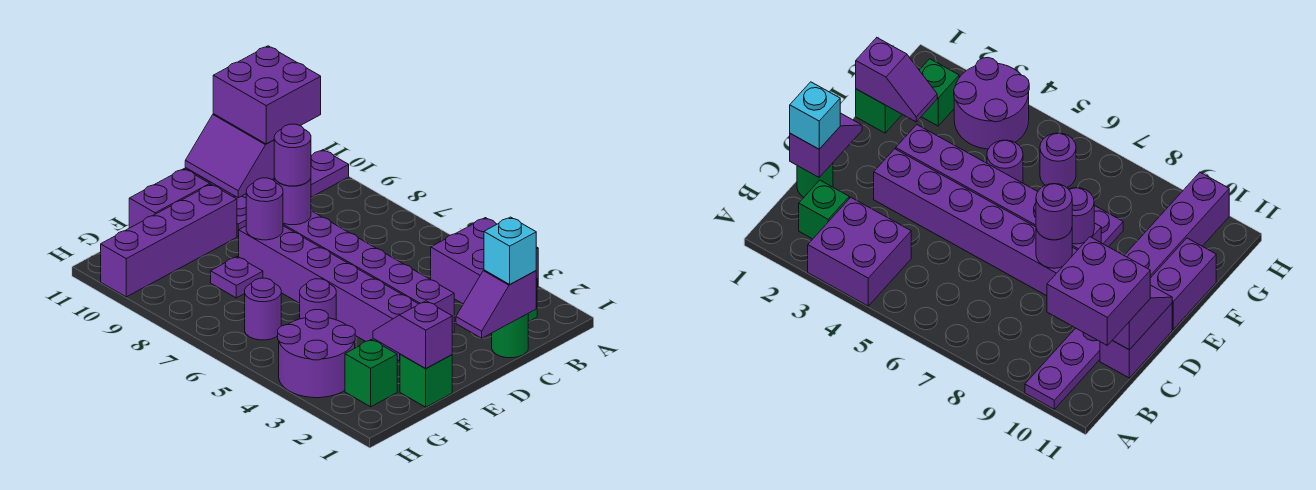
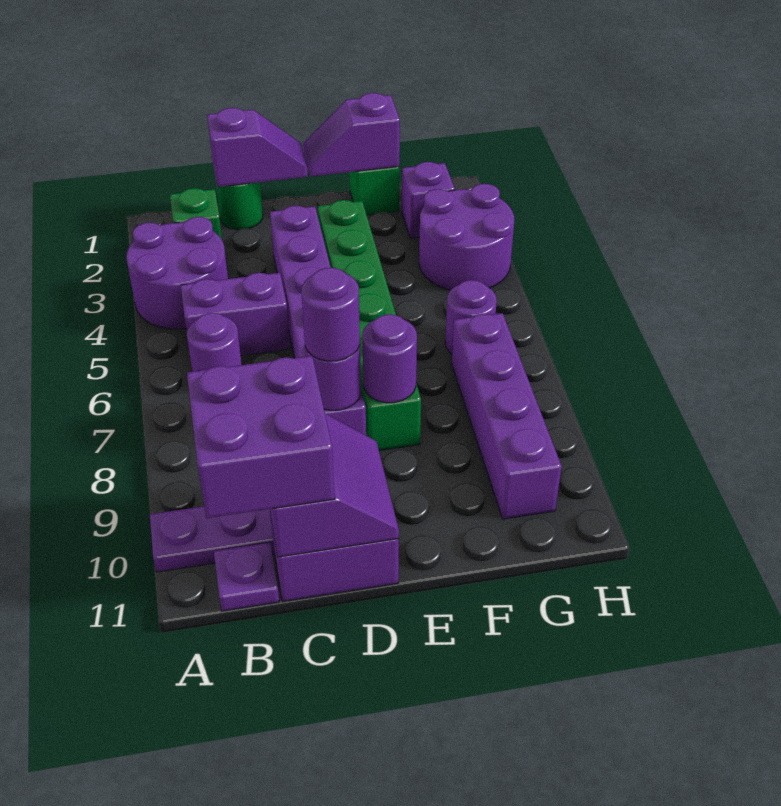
purple 2x2 brick [431,218,538,304] -> purple 2x2 round brick [126,217,228,329]
cyan 1x1 brick [484,217,536,284] -> none
purple 1x6 brick [238,226,418,361] -> green 1x6 brick [318,200,421,450]
purple 1x4 brick [101,184,237,297] -> purple 1x4 brick turned to [452,313,562,519]
purple 1x2 brick [129,169,210,228] -> purple 1x2 brick moved to [181,273,290,356]
purple 1x2 slope [373,301,452,369] -> purple 1x2 slope turned to [303,93,400,177]
purple 1x1 round brick [300,279,336,320] -> purple 1x1 round brick moved to [187,313,242,372]
purple 1x1 plate [211,257,263,298] -> purple 1x1 plate moved to [214,543,279,611]
green 1x1 brick [345,339,397,407] -> purple 1x1 brick [402,162,455,238]

